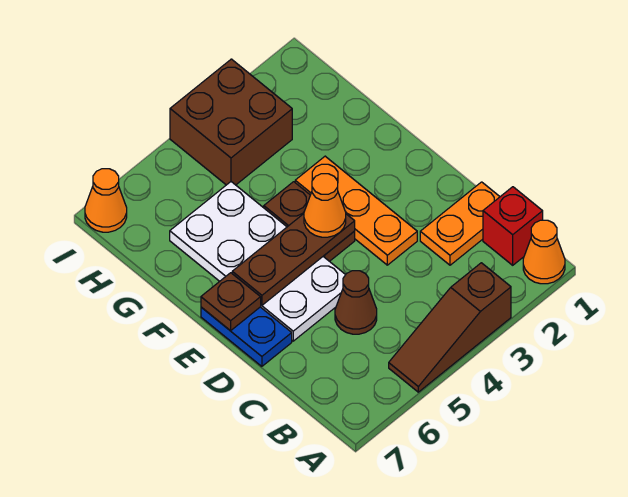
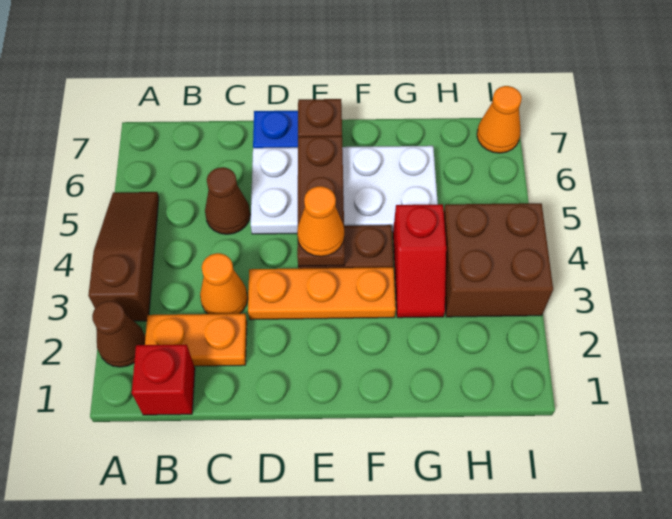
orange 1x1 cone [523,220,565,284] -> orange 1x1 cone moved to [200,253,248,314]
none -> brown 1x1 cone [92,301,145,367]
orange 1x2 plate [420,182,500,265] -> orange 1x2 plate turned to [145,314,247,366]
none -> red 1x2 slope [393,204,446,318]

